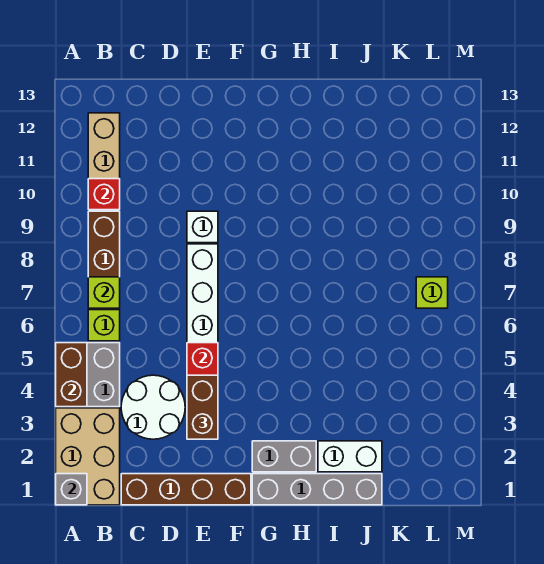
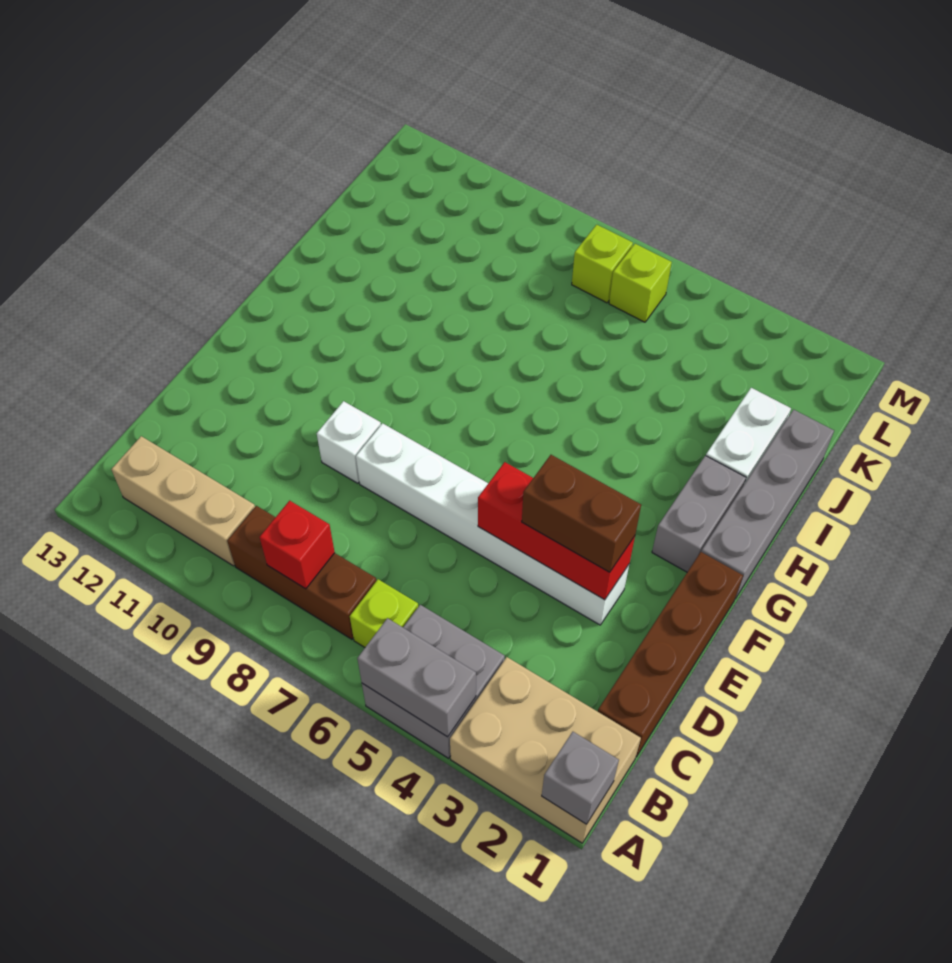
brown 1x2 brick [56,343,87,407] -> grey 1x2 brick [357,618,476,737]
lime 1x1 brick [88,277,120,308] -> lime 1x1 brick moved to [609,244,672,322]
red 1x1 brick [88,179,120,210] -> red 1x1 brick moved to [260,501,335,589]
white 2x2 round brick [121,375,185,439] -> none

